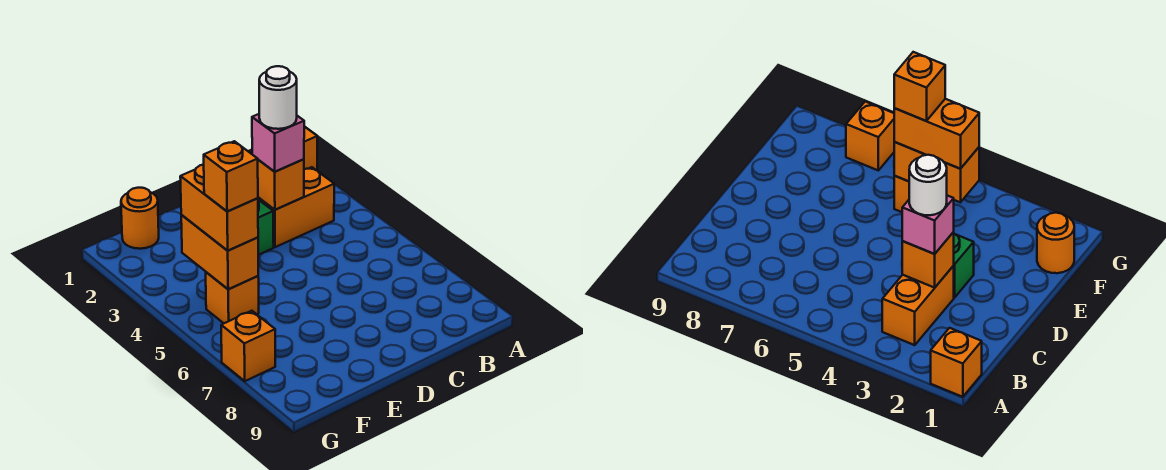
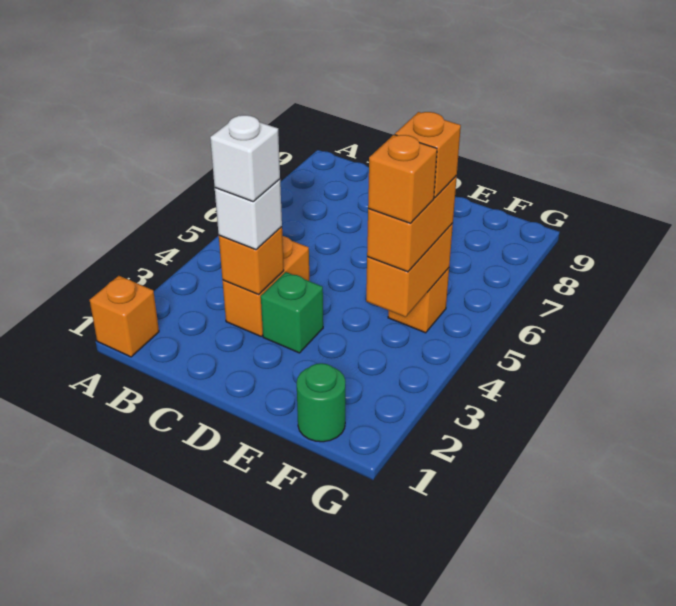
orange 1x2 brick [258,167,334,247] -> orange 1x2 brick turned to [222,236,309,336]
pink 1x1 brick [252,114,304,172] -> white 1x1 brick [215,179,282,250]
white 1x1 round brick [259,66,297,129] -> white 1x1 brick [210,115,280,201]
orange 1x1 round brick [121,188,159,249] -> green 1x1 round brick [297,363,345,442]
orange 1x1 brick [221,311,275,381] -> orange 1x1 brick moved to [368,135,437,223]

